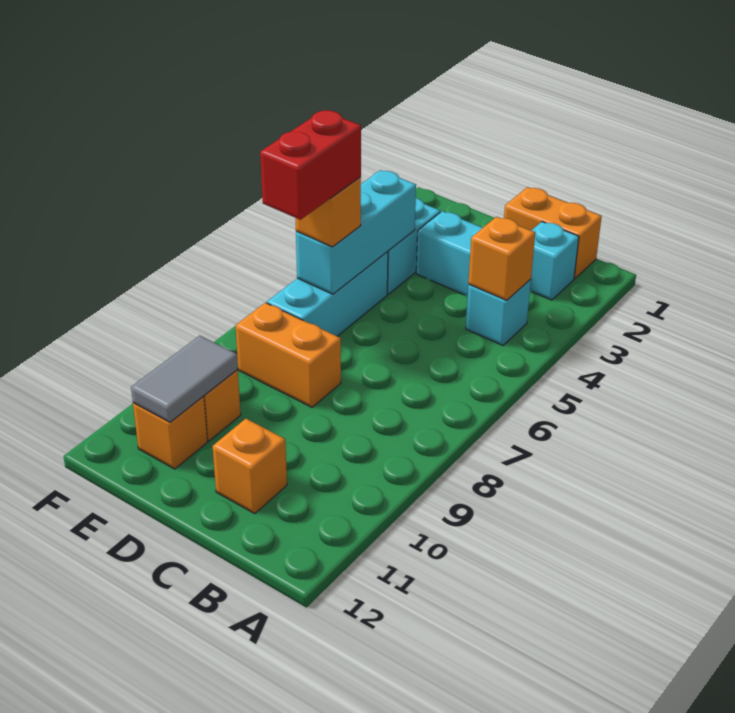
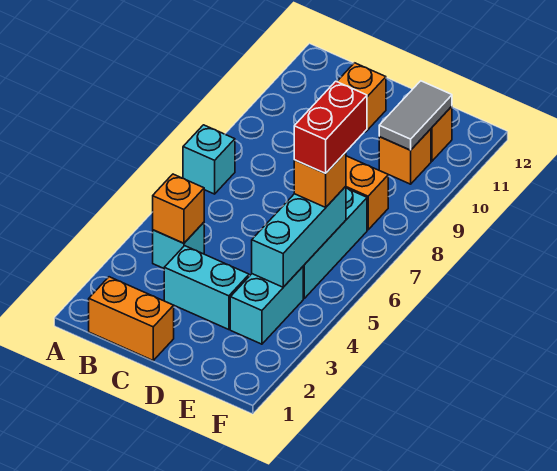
cyan 1x1 brick [530,222,579,300] -> cyan 1x1 brick moved to [183,125,235,194]

